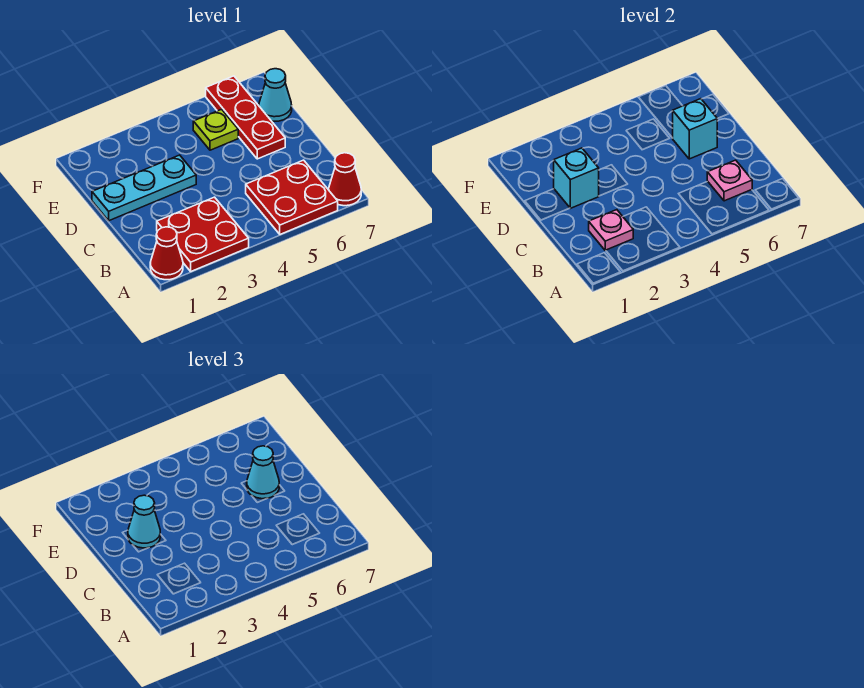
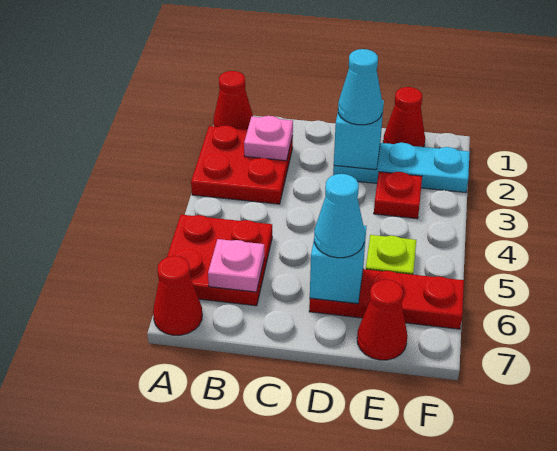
cyan 1x3 plate [92,155,196,221] -> cyan 1x3 plate turned to [333,143,470,192]
none -> red 1x1 cone [383,87,425,147]
none -> red 1x1 plate [374,172,422,219]
cyan 1x1 cone [259,69,292,121] -> red 1x1 cone [357,279,407,360]

